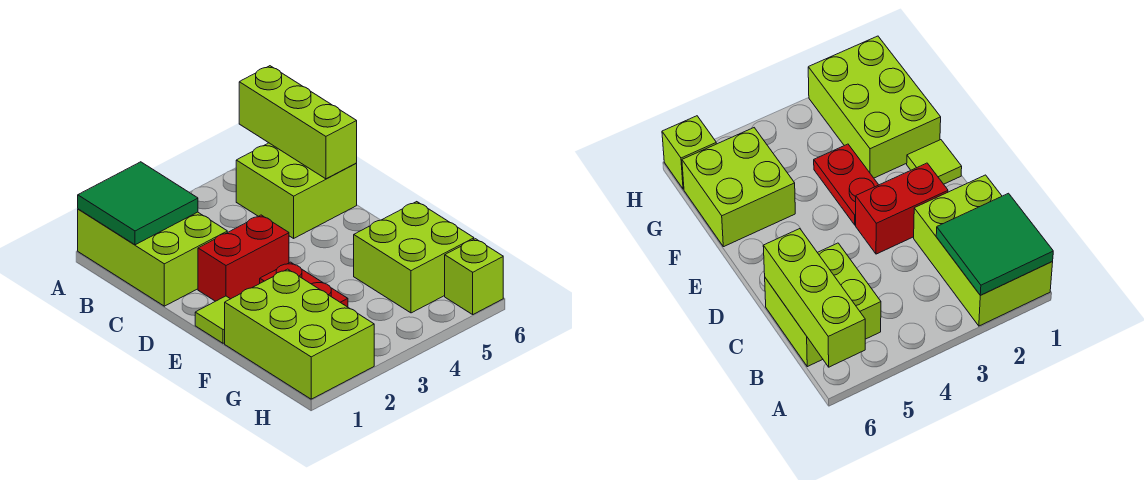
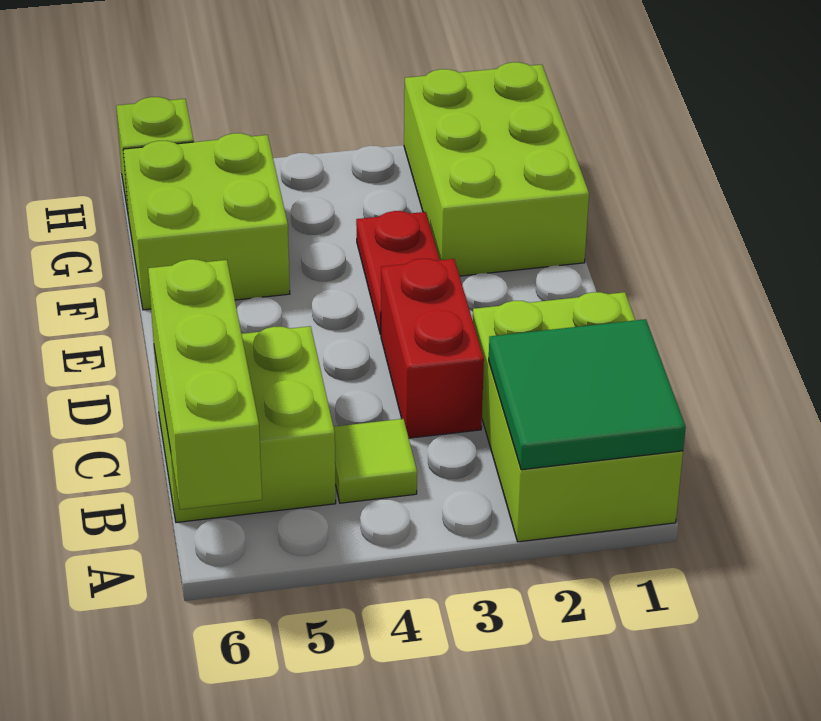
red 1x2 brick [198,215,289,301] -> red 1x2 brick turned to [381,259,484,438]
lime 1x1 tile [195,296,230,343] -> lime 1x1 tile moved to [334,419,417,503]

